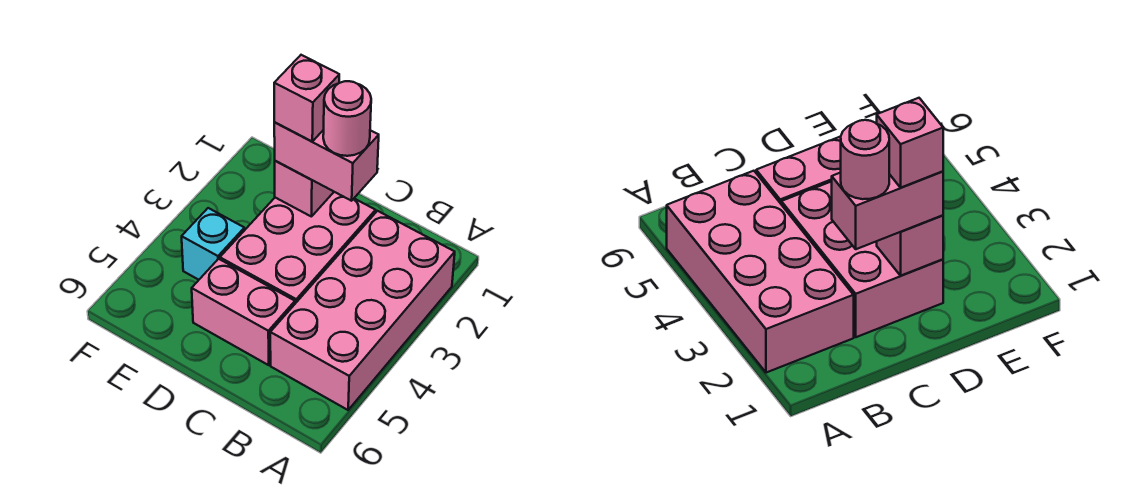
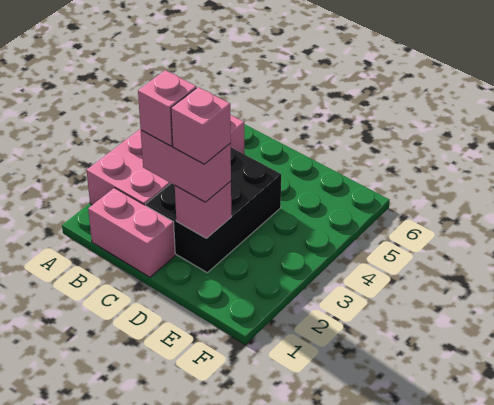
pink 2x3 brick [220,192,376,303] -> black 2x3 brick [146,147,281,273]
pink 1x1 round brick [323,81,371,156] -> pink 1x1 brick [138,70,196,146]
pink 1x2 brick [192,259,295,365] -> pink 1x2 brick moved to [88,188,175,277]
cyan 1x1 brick [182,208,245,280] -> none

